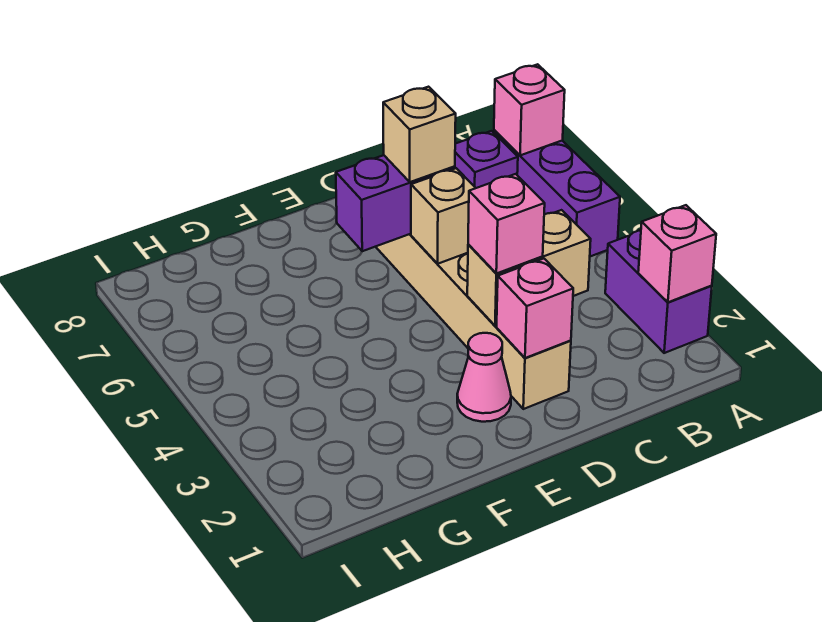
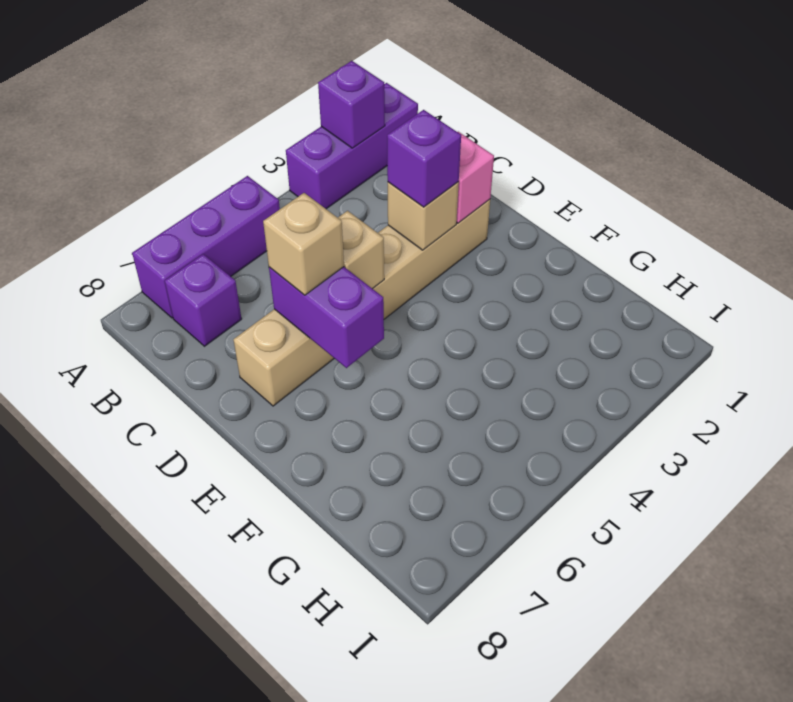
purple 1x2 brick [605,230,712,353] -> purple 1x3 brick [286,83,418,209]
pink 1x1 brick [638,205,716,302] -> purple 1x1 brick [318,61,385,148]
pink 1x1 brick [494,64,565,155] -> none
tan 1x2 brick [467,210,591,326] -> tan 1x1 brick [388,182,459,250]
pink 1x1 brick [468,174,545,274] -> purple 1x1 brick [387,110,461,207]
pink 1x1 cone [457,333,511,422] -> none

